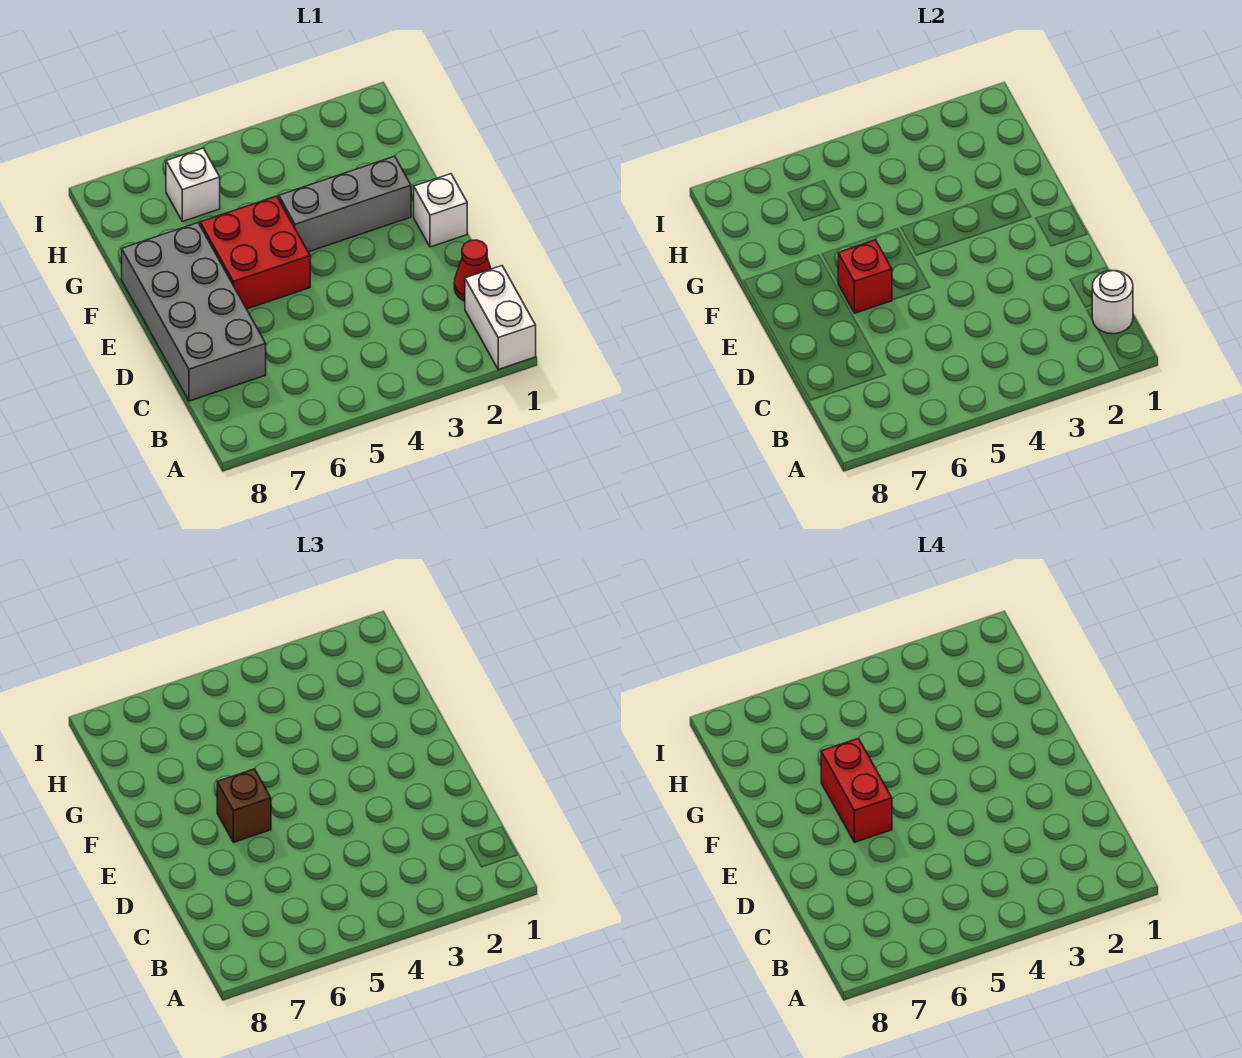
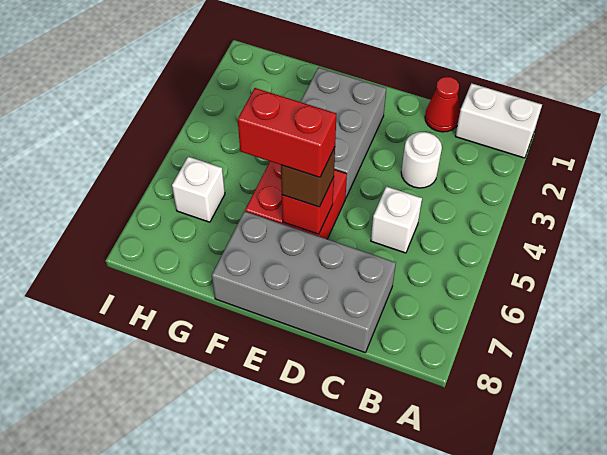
white 1x1 round brick [1092,270,1133,334] -> white 1x1 round brick moved to [401,132,442,188]
white 1x1 brick [414,174,467,247] -> white 1x1 brick moved to [371,186,422,253]
grey 1x3 brick [279,156,411,252] -> grey 2x3 brick [301,67,386,197]

